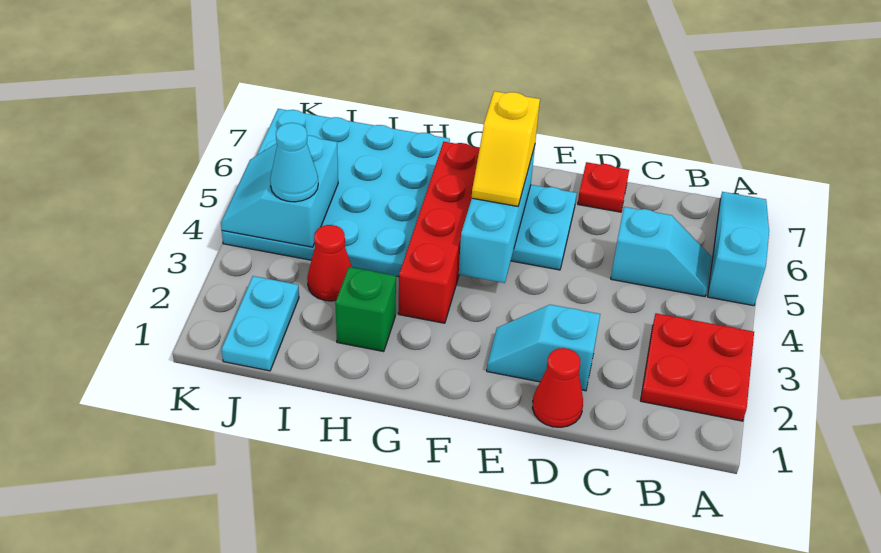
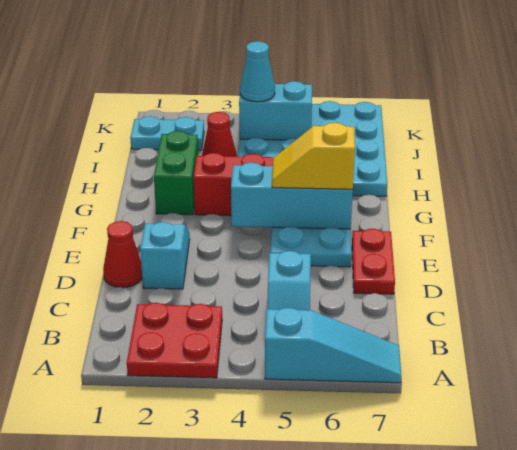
red 1x1 plate [578,162,629,212] -> red 1x2 plate [352,229,395,294]
green 1x1 brick [335,267,396,352] -> green 1x2 brick [154,131,198,215]

